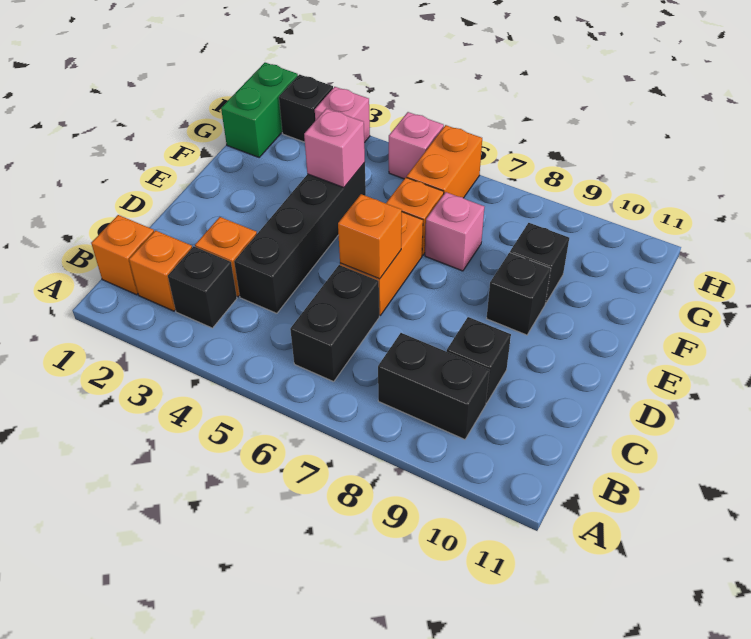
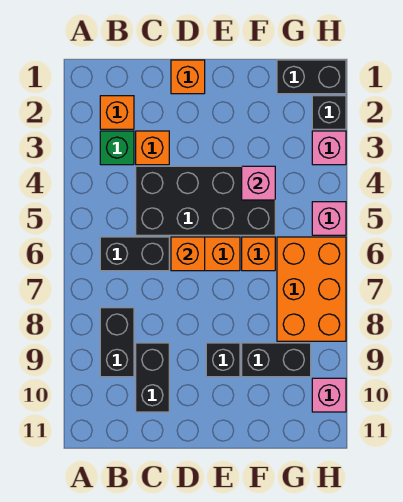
orange 1x1 brick [91,215,154,295] -> orange 1x1 brick moved to [171,60,205,94]
black 1x1 brick [168,246,237,328] -> green 1x1 brick [100,131,134,165]
black 1x4 brick [234,162,366,313] -> black 2x4 brick [136,166,275,235]
black 1x1 brick [447,317,511,403] -> black 1x2 brick [136,343,169,412]
pink 1x1 brick [425,192,484,271] -> pink 1x1 brick moved to [312,378,346,412]
black 1x1 brick [510,223,569,302] -> black 1x2 brick [242,343,311,377]
green 1x2 brick [221,63,298,157] -> black 1x2 brick [277,60,346,94]
orange 1x2 brick [407,125,482,198] -> orange 2x3 brick [277,237,346,341]

